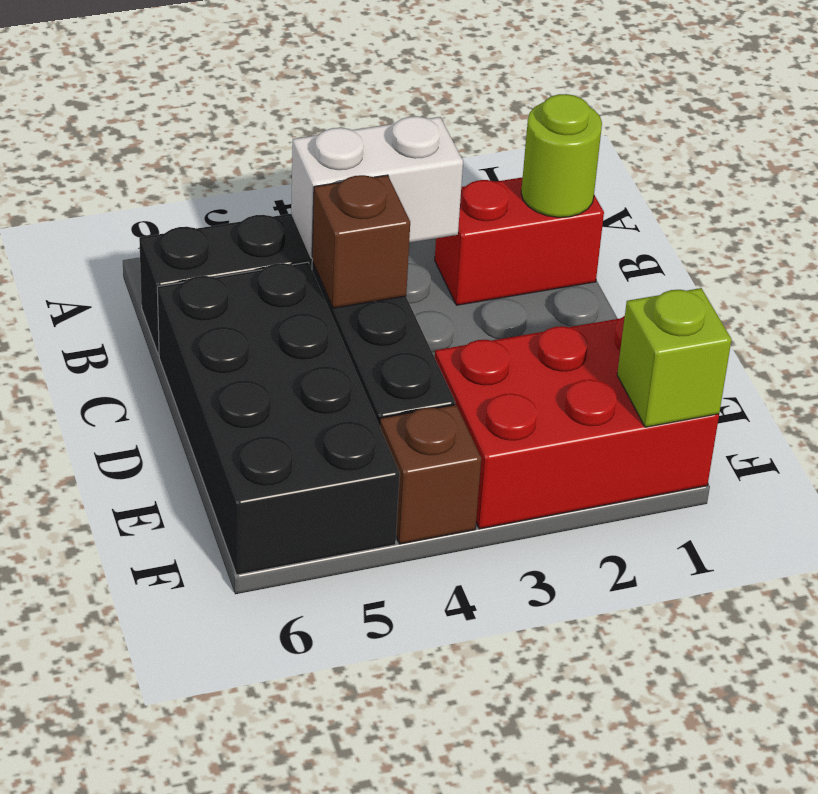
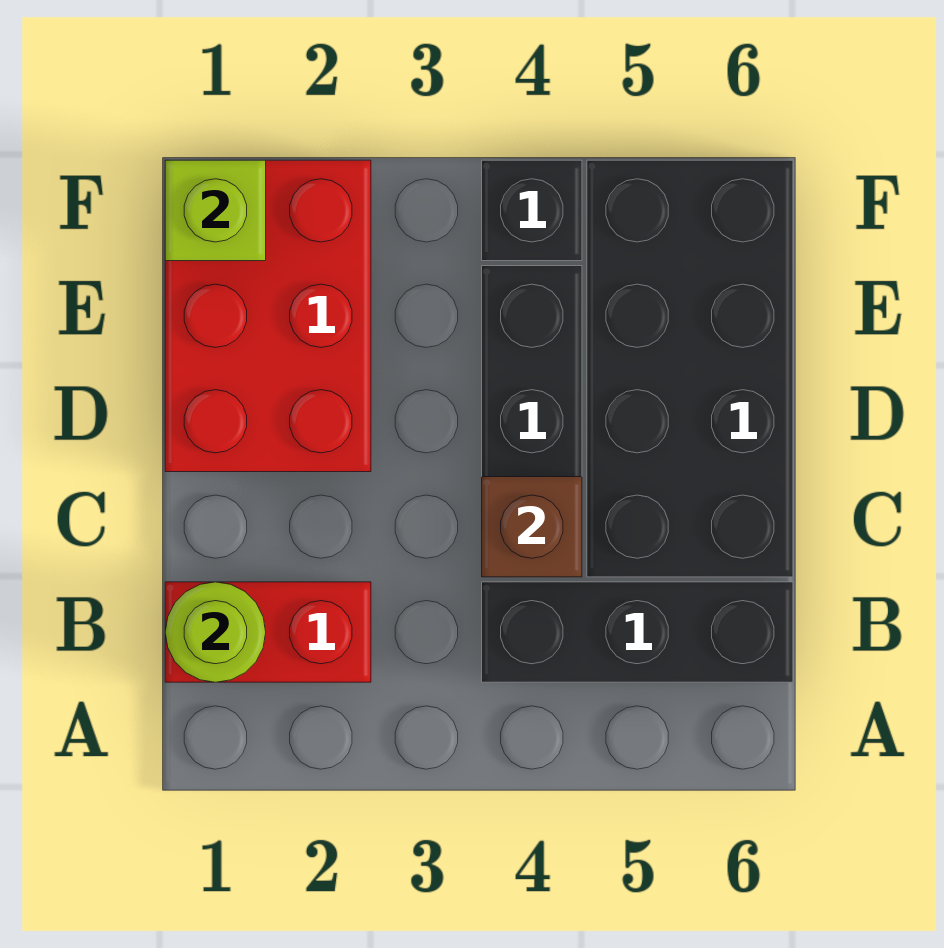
white 1x2 brick [291,116,463,258] -> none
red 2x3 brick [435,316,719,529] -> red 2x3 brick turned to [165,160,371,472]
brown 1x1 brick [380,405,481,544] -> black 1x1 brick [482,160,582,261]

